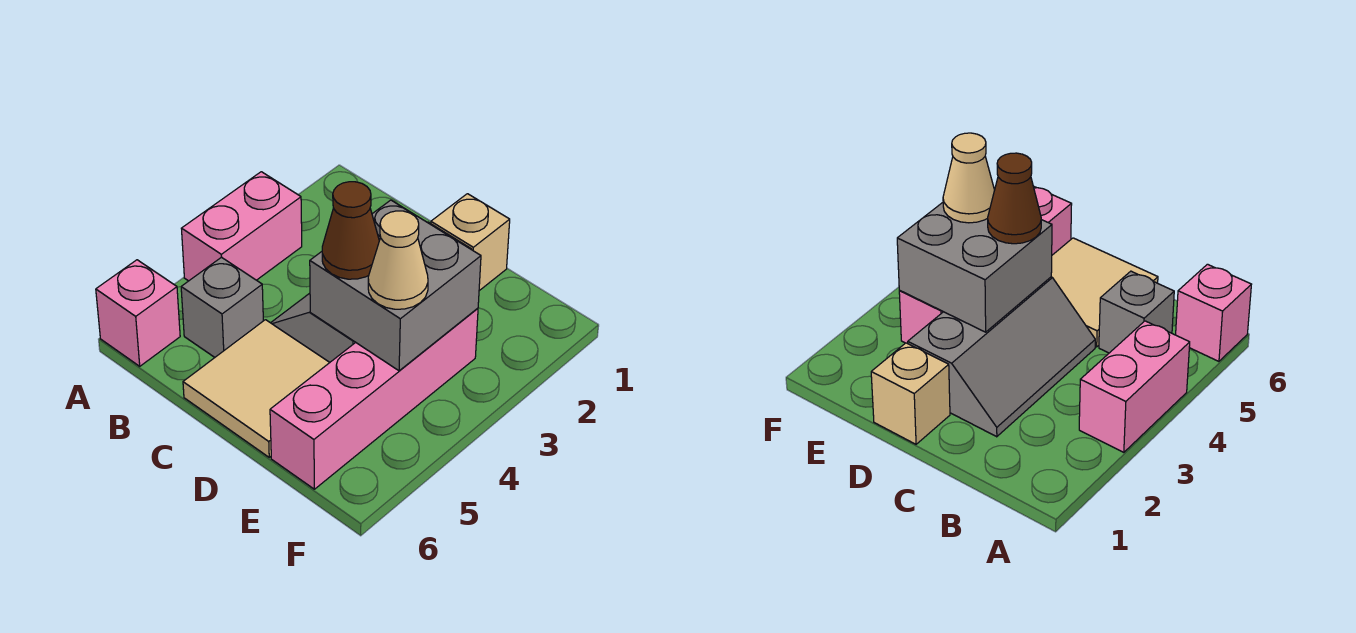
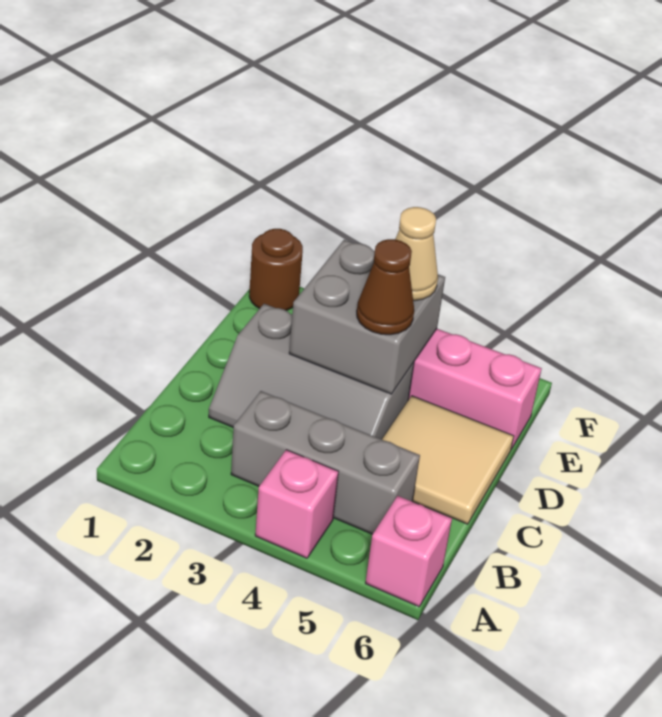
pink 1x2 brick [181,172,302,281] -> pink 1x1 brick [255,450,338,558]
grey 1x1 brick [181,257,263,357] -> grey 1x3 brick [231,391,420,534]
tan 1x1 brick [431,194,510,291] -> none
none -> brown 1x1 round brick [249,229,303,311]

